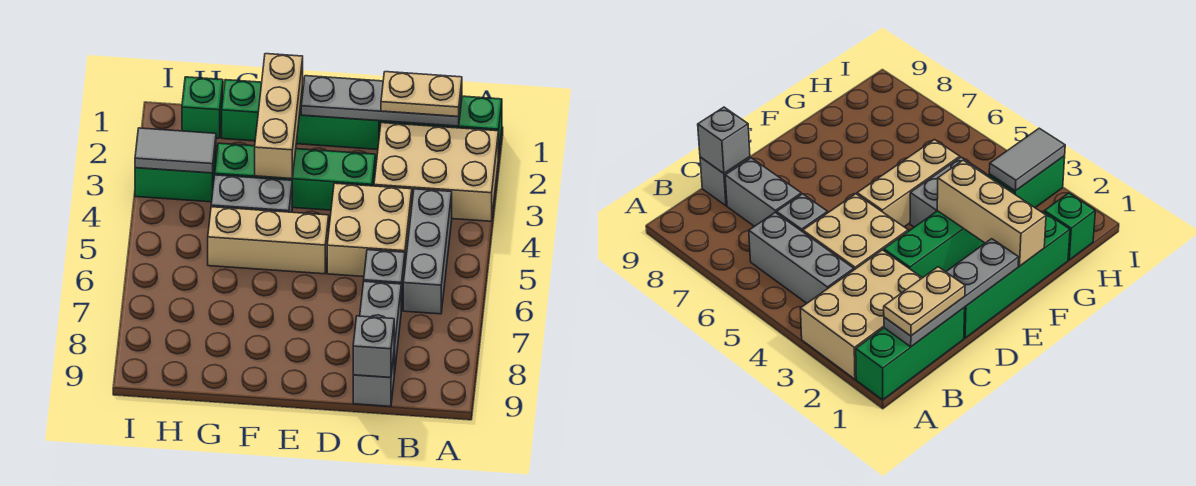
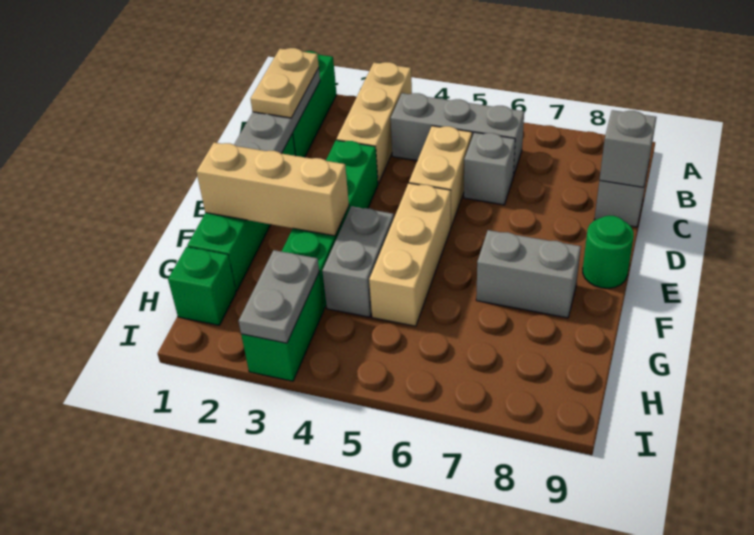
tan 2x3 brick [374,123,498,221] -> tan 1x3 brick [336,62,412,184]
tan 2x2 brick [327,183,412,277] -> tan 1x2 brick [409,126,472,227]
grey 1x2 brick [360,281,401,374] -> grey 1x2 brick moved to [476,230,581,318]
none -> green 1x1 round brick [583,216,634,288]
grey 1x2 tile [135,128,216,173] -> grey 1x2 plate [239,250,319,343]

